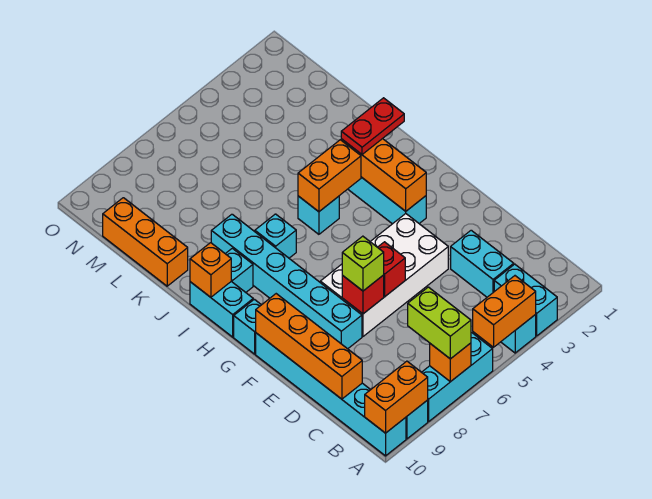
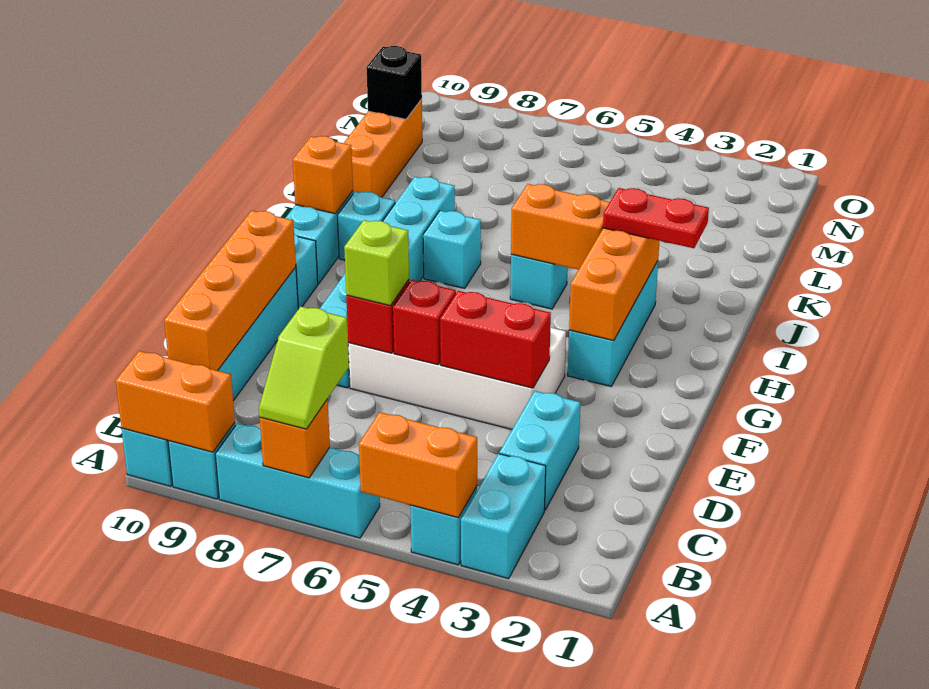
lime 1x2 brick [408,287,471,359] -> lime 1x2 slope [259,307,349,429]
none -> red 1x2 brick [440,291,551,388]
none -> black 1x1 brick [367,46,422,119]

